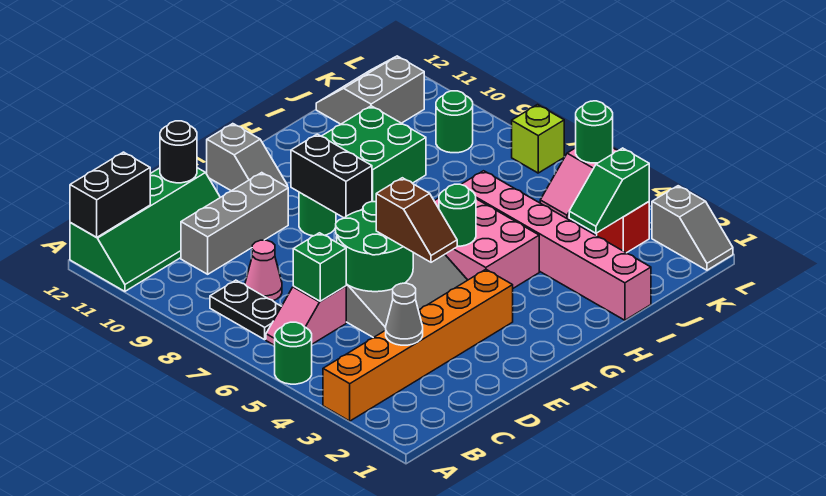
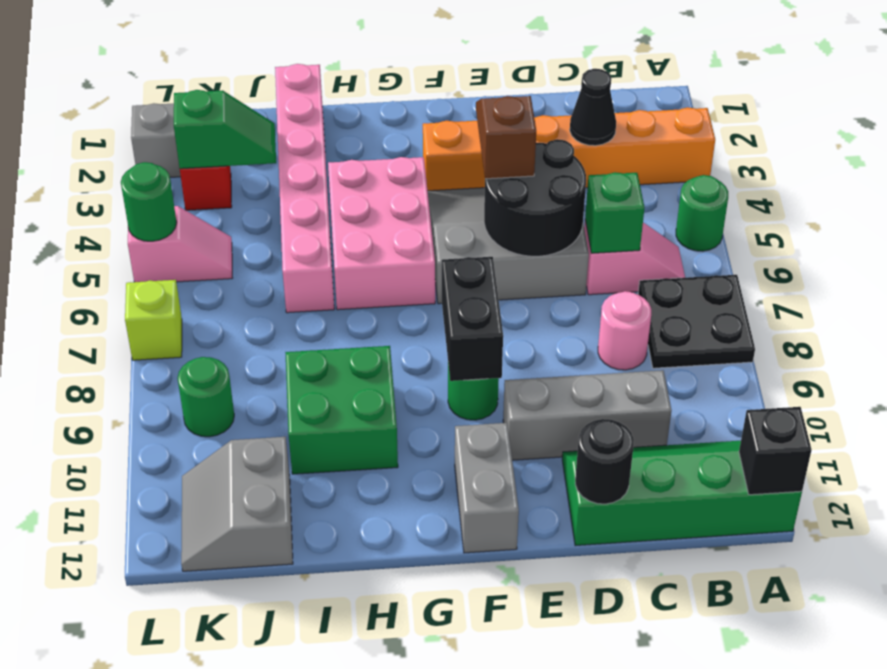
black 1x2 brick [70,152,150,237] -> black 1x1 brick [739,407,812,495]
black 1x2 plate [210,280,281,340] -> black 2x2 plate [638,275,755,368]
grey 1x1 cone [386,283,423,345] -> black 1x1 cone [570,69,616,146]
pink 1x1 cone [245,240,282,301] -> pink 1x1 round brick [598,291,651,370]
green 2x2 round brick [336,202,413,292] -> black 2x2 round brick [484,139,586,256]
grey 1x2 slope [207,124,288,191] -> grey 1x2 brick [455,423,519,553]
green 1x1 round brick [439,184,476,246] -> none
grey 2x2 slope [316,56,424,124] -> grey 2x2 slope turned to [181,437,293,571]

